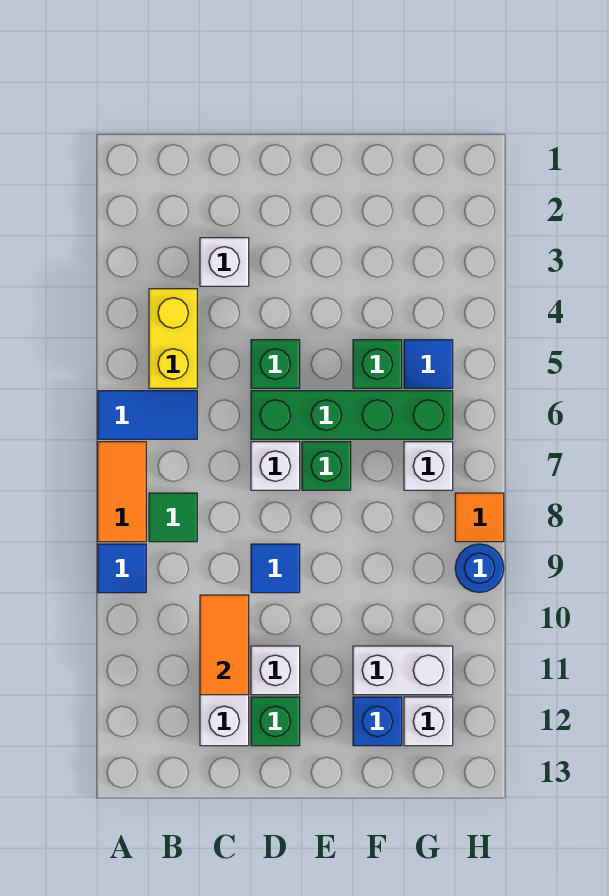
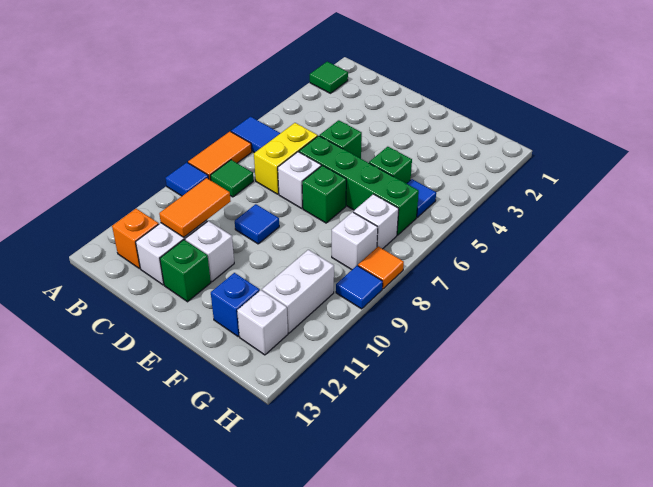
none -> green 1x1 tile [310,62,348,93]
yellow 1x2 brick [149,289,197,388] -> yellow 1x2 brick moved to [254,123,318,194]
none -> orange 1x1 brick [112,209,159,269]
white 1x1 brick [200,238,249,286] -> white 1x1 brick moved to [332,212,378,270]
white 1x2 brick [353,646,453,695] -> white 1x2 brick turned to [262,250,334,333]
blue 1x1 round brick [455,544,504,593] -> blue 1x1 tile [336,266,383,309]

